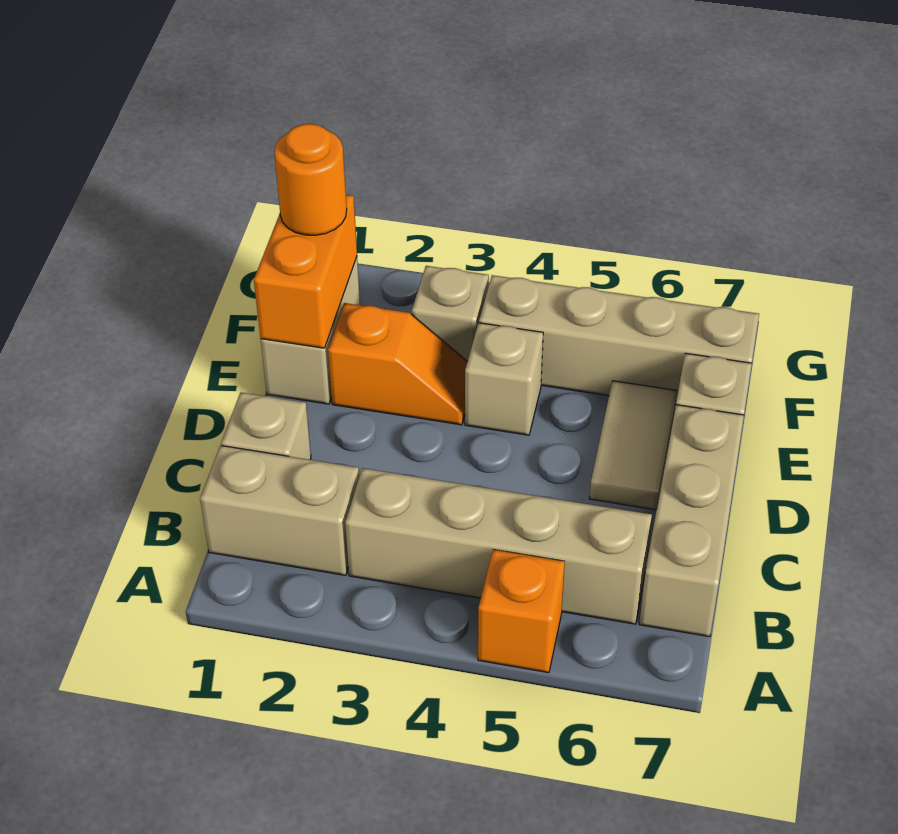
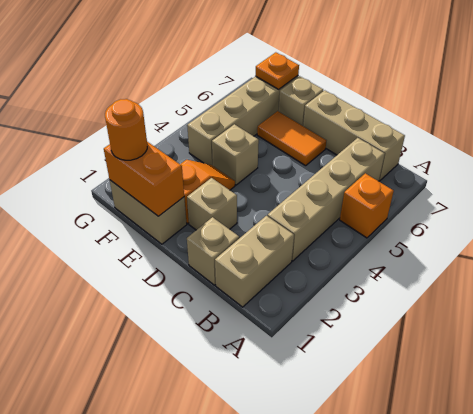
tan 1x2 tile [590,381,677,510] -> orange 1x2 tile [257,111,326,166]
tan 1x1 brick [412,266,489,361] -> tan 1x1 brick moved to [187,178,237,230]
none -> orange 1x1 plate [255,52,299,89]

